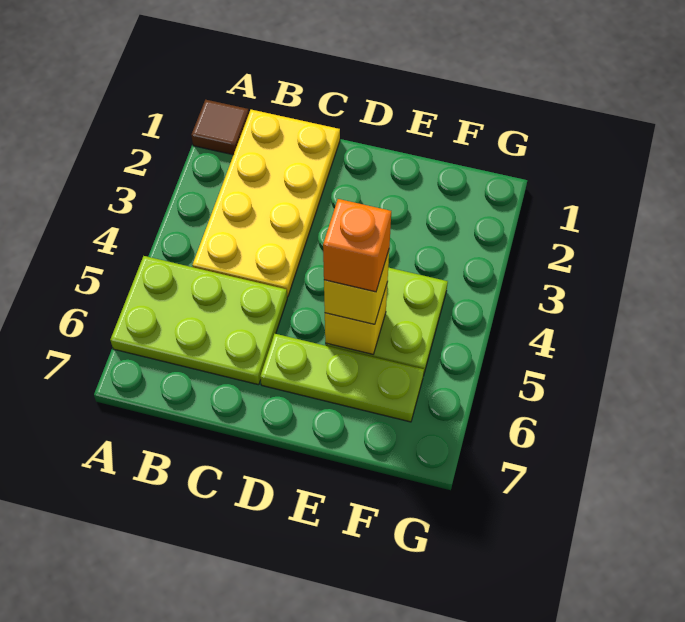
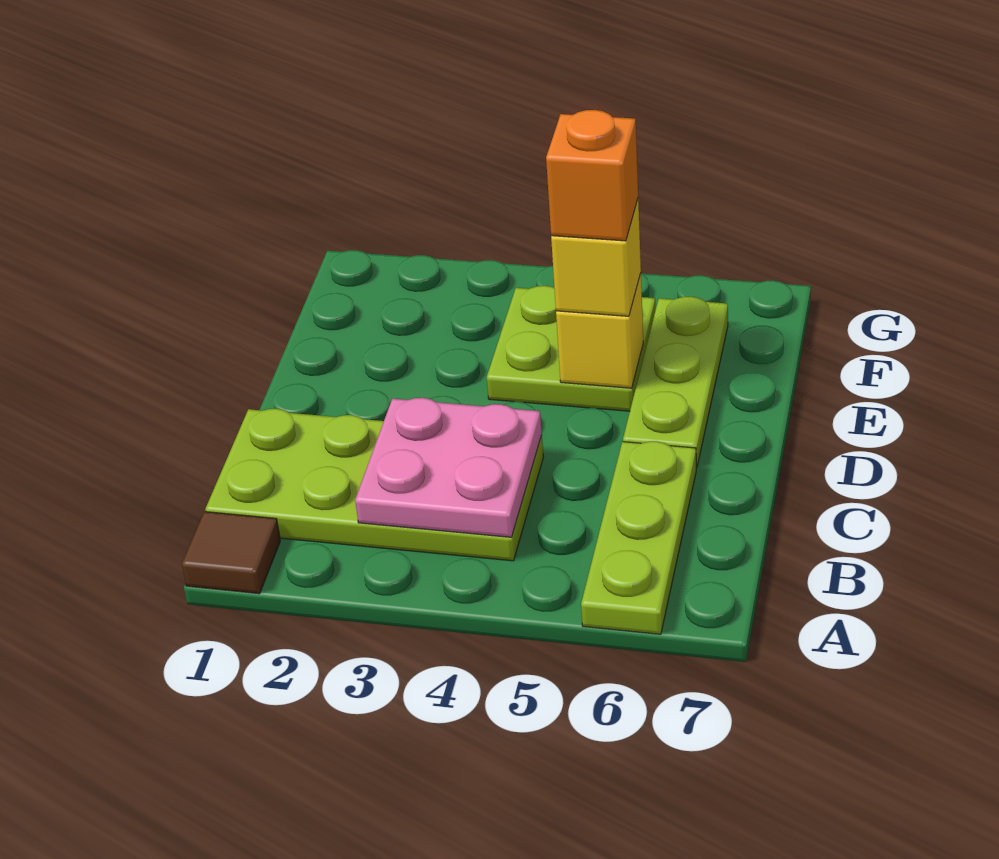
lime 2x3 plate [110,256,287,385] -> lime 1x3 plate [581,441,696,634]
yellow 2x4 plate [192,110,340,297] -> lime 2x4 plate [205,409,543,561]
none -> pink 2x2 plate [355,398,542,537]

